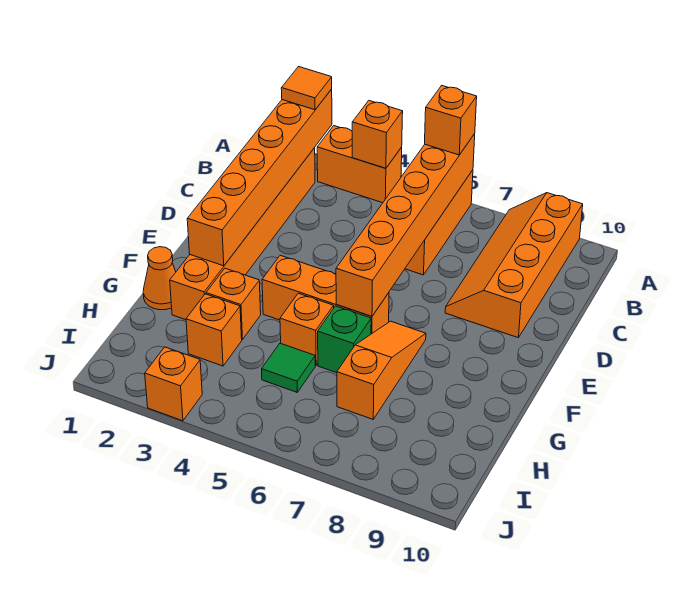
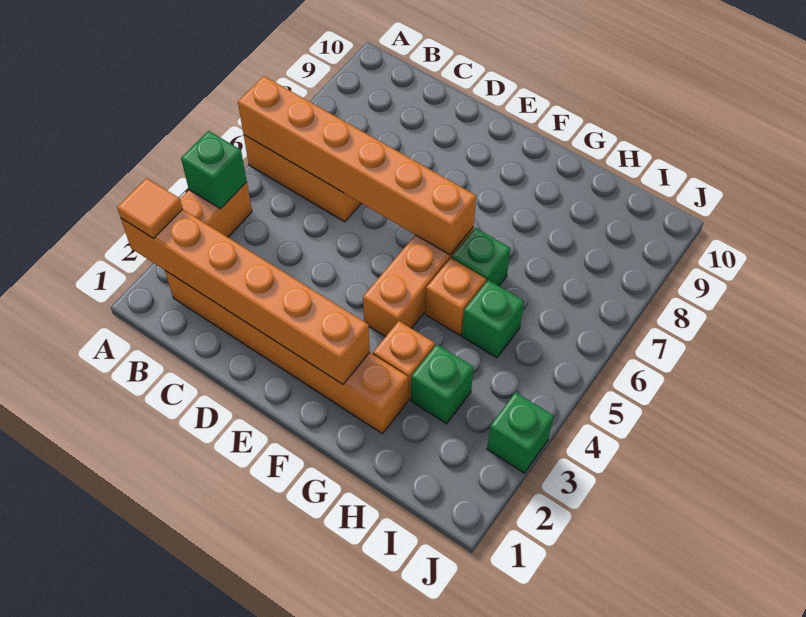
orange 1x1 brick [352,101,403,168] -> green 1x1 brick [181,131,247,209]
orange 1x1 brick [425,86,477,155] -> none
orange 2x4 slope [445,193,583,338] -> none
orange 1x3 slope [337,321,426,419] -> none
orange 1x1 cone [143,247,176,310] -> none
orange 1x1 brick [186,294,242,366] -> green 1x1 brick [411,344,474,424]
green 1x1 tile [262,343,315,392] -> green 1x1 brick [462,280,524,358]
orange 1x1 brick [145,347,202,421] -> green 1x1 brick [487,392,554,473]

